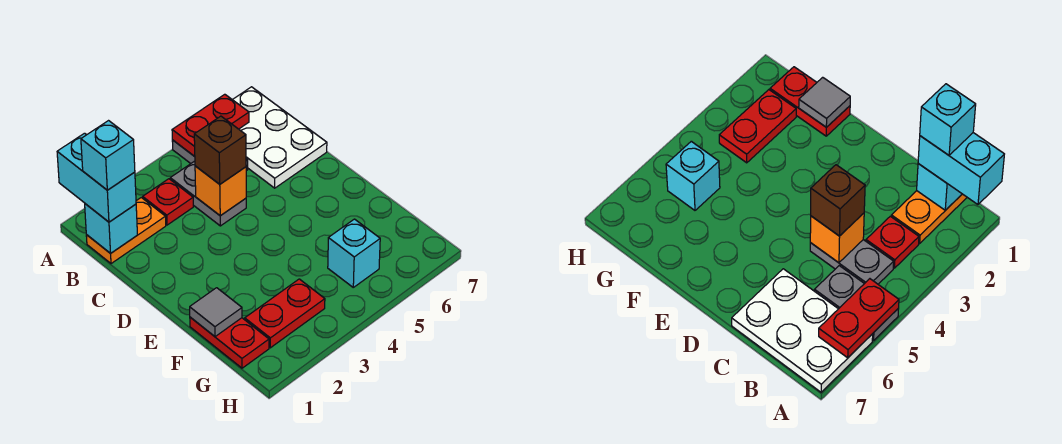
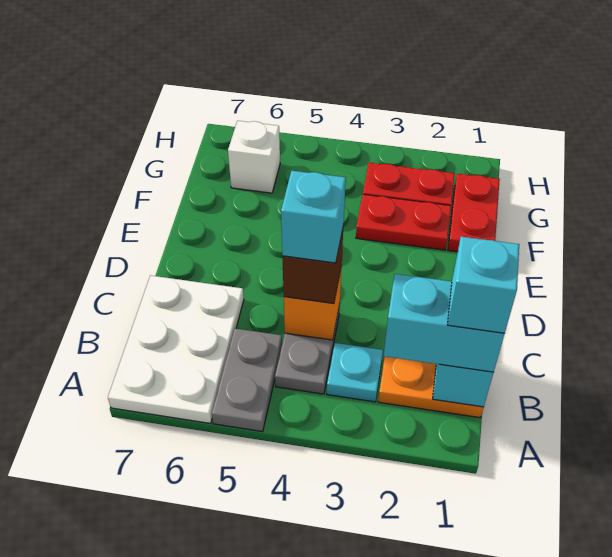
cyan 1x2 brick [57,133,136,222] -> cyan 1x2 brick turned to [384,274,504,372]
red 1x2 plate [172,94,249,156] -> red 1x2 plate moved to [356,195,451,250]
red 1x1 plate [143,179,193,225] -> cyan 1x1 plate [327,343,383,402]
grey 1x1 tile [190,288,242,337] -> none
cyan 1x1 brick [328,219,380,287] -> cyan 1x1 brick moved to [281,171,346,263]
none -> white 1x1 brick [228,121,280,193]

